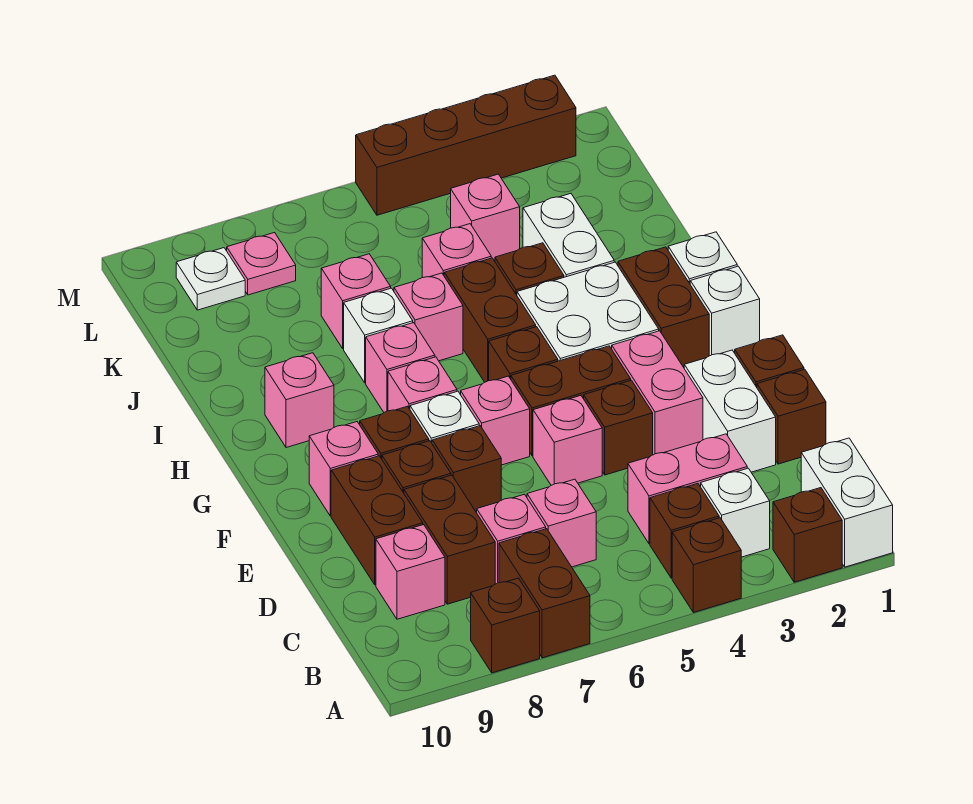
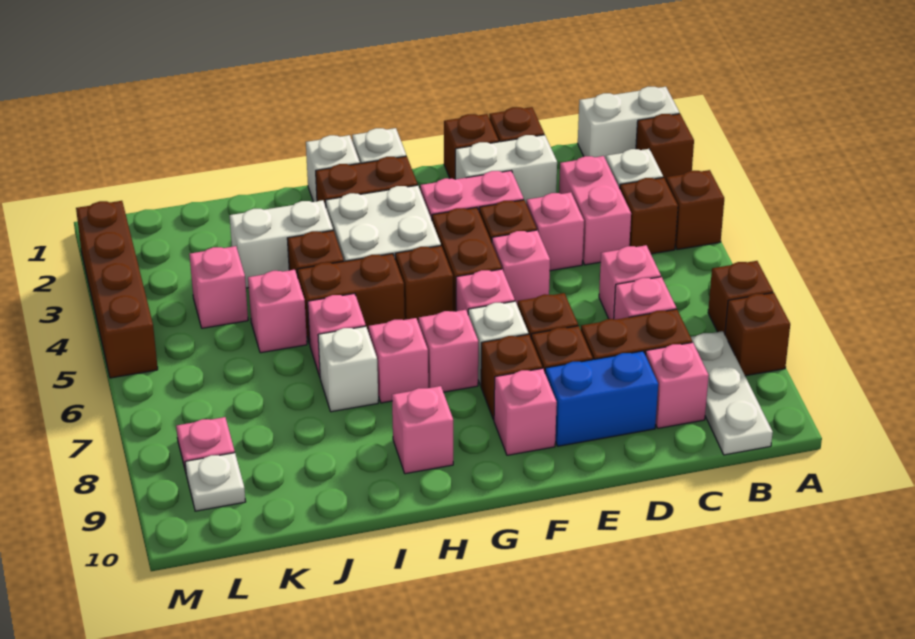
brown 1x2 brick [499,529,590,658] -> brown 1x1 brick [708,261,773,334]
none -> white 1x3 plate [691,331,773,455]
brown 1x2 brick [331,456,423,585] -> blue 1x2 brick [545,351,658,446]
pink 1x1 brick [321,254,391,348] -> pink 1x1 brick moved to [526,192,584,271]

